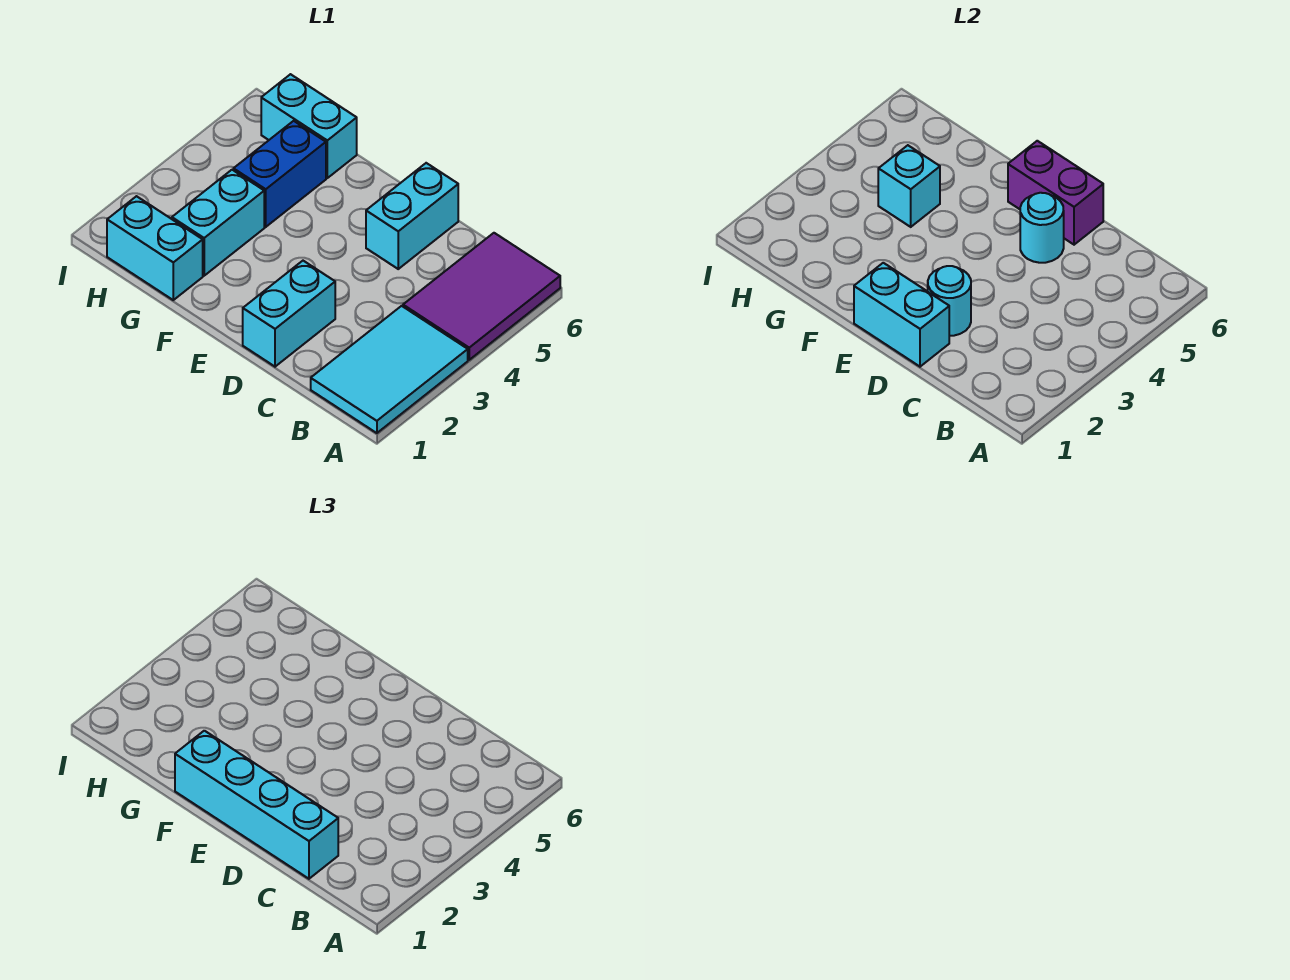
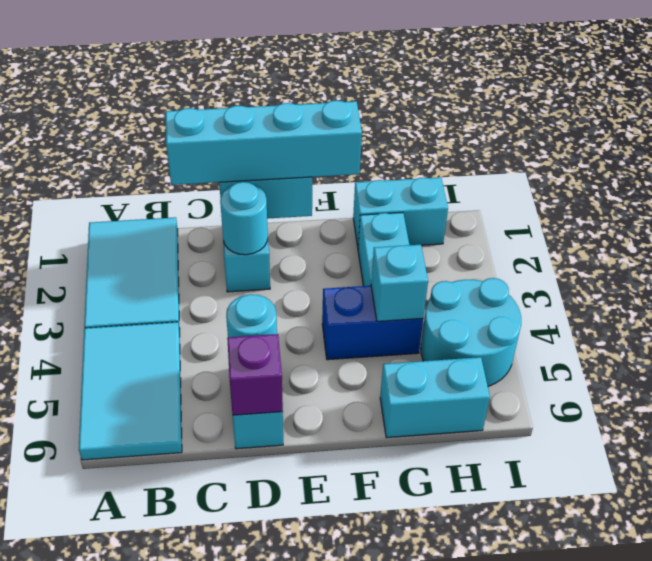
purple 2x3 tile [403,233,560,360] -> cyan 2x3 tile [79,322,182,460]
purple 1x2 brick [1008,141,1103,245] -> purple 1x1 brick [227,334,283,415]
blue 1x2 brick [233,121,326,227] -> blue 1x2 brick turned to [322,286,423,360]
none -> cyan 2x2 round brick [421,278,521,386]

